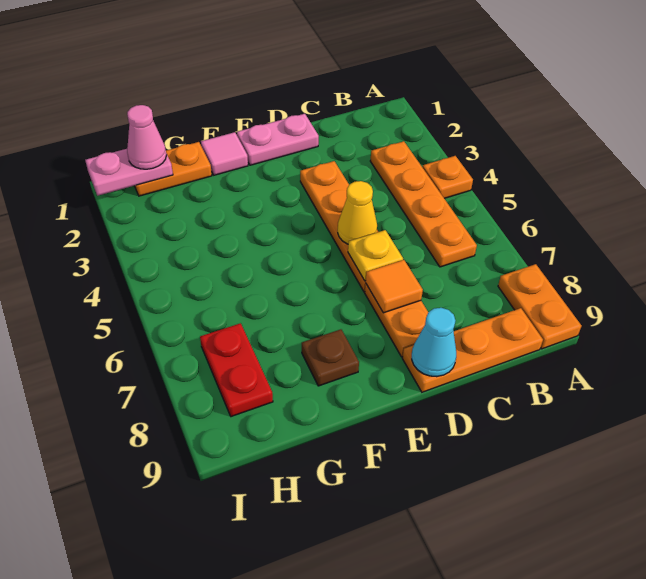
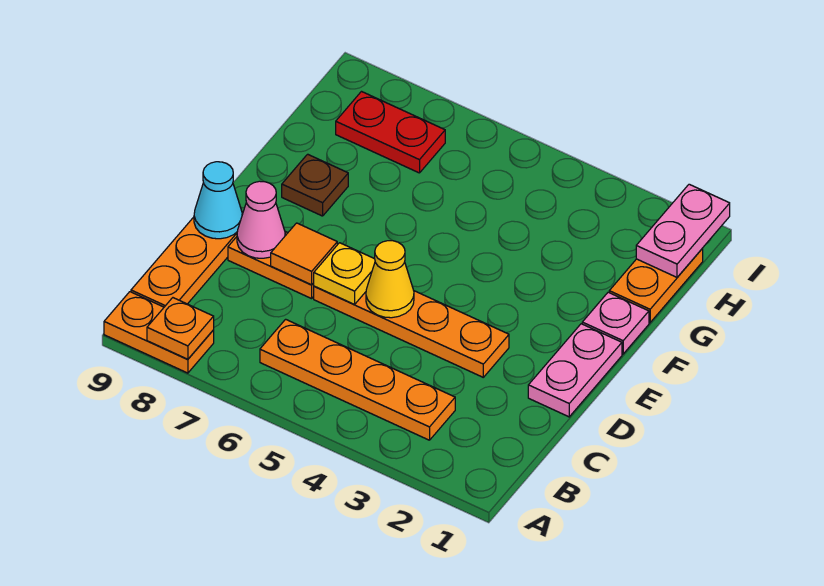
orange 1x1 plate [422,156,473,198] -> orange 1x1 plate moved to [147,298,214,359]
pink 1x1 tile [201,132,248,175] -> pink 1x1 plate [582,292,649,354]
pink 1x1 cone [127,105,166,169] -> pink 1x1 cone moved to [237,181,285,258]

